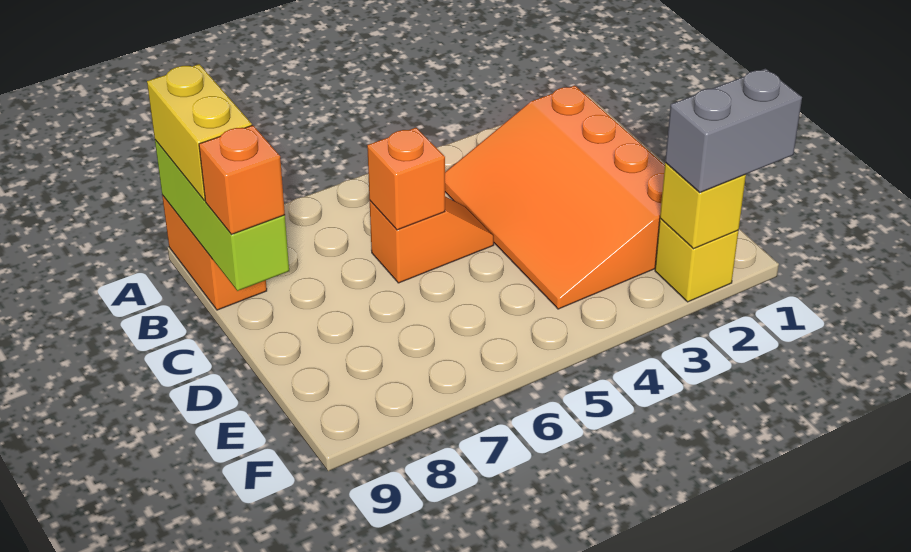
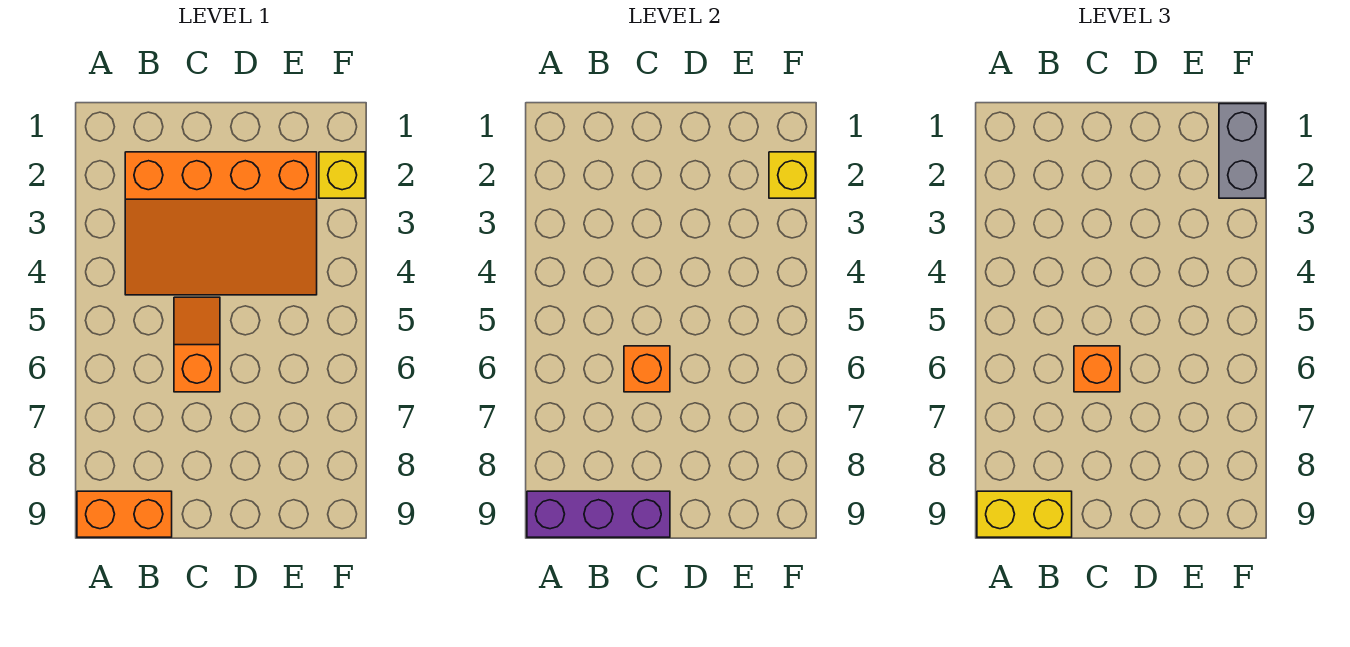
lime 1x3 brick [155,140,289,291] -> purple 1x3 brick [527,491,670,537]
orange 1x1 brick [199,125,285,234] -> orange 1x1 brick moved to [1074,346,1120,392]

